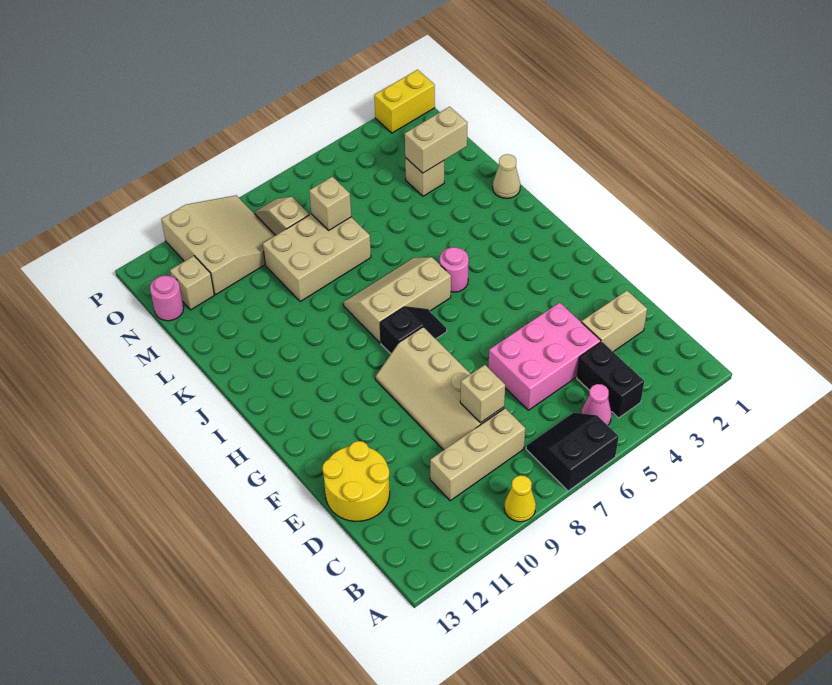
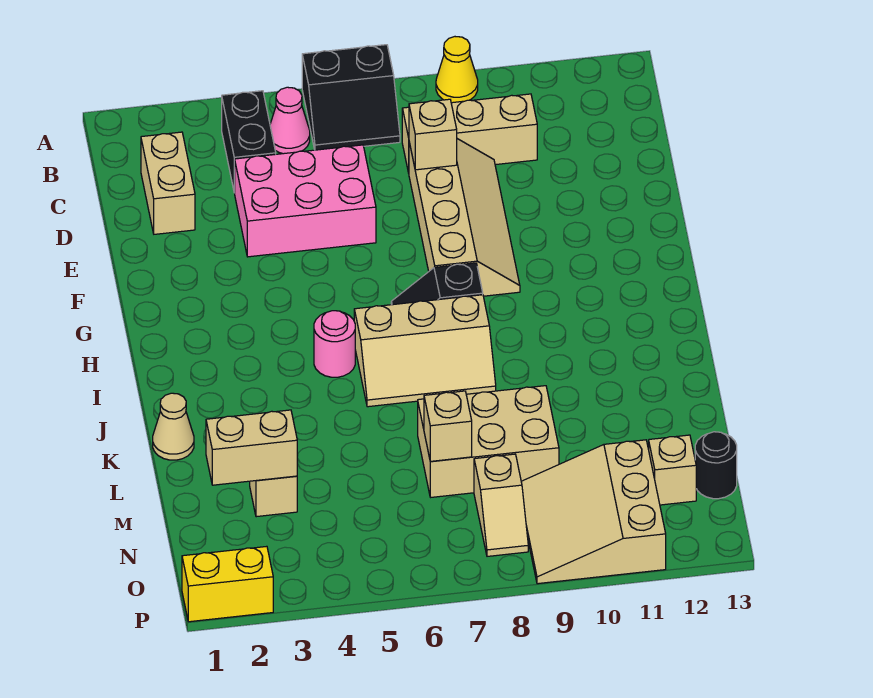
tan 1x2 brick [582,291,647,352] -> tan 1x2 brick turned to [141,132,195,234]
yellow 2x2 round brick [322,441,390,521] -> none
pink 1x1 round brick [150,275,184,321] -> black 1x1 round brick [695,432,737,499]

